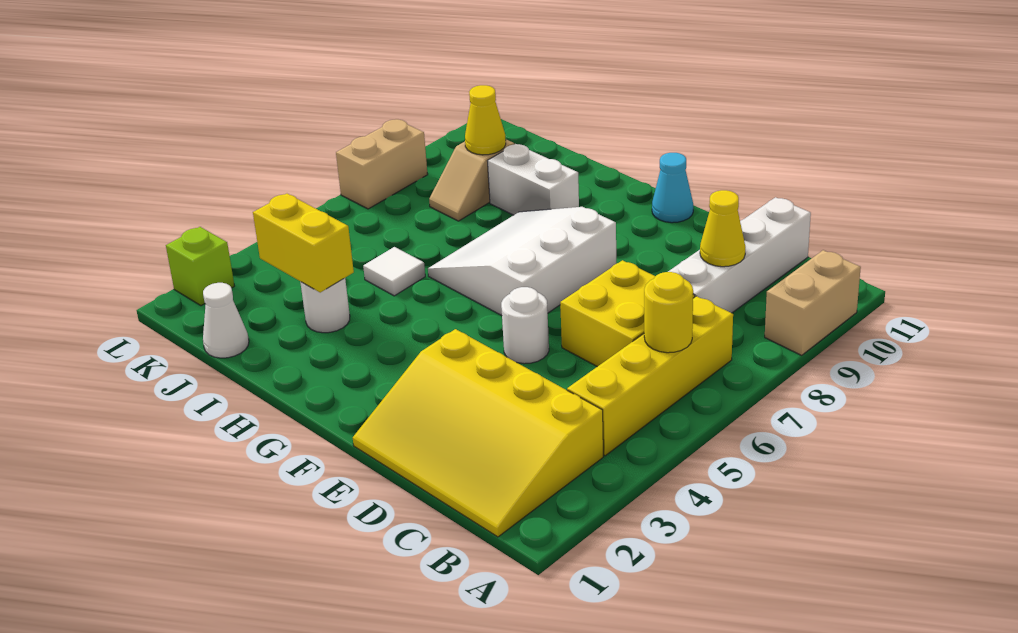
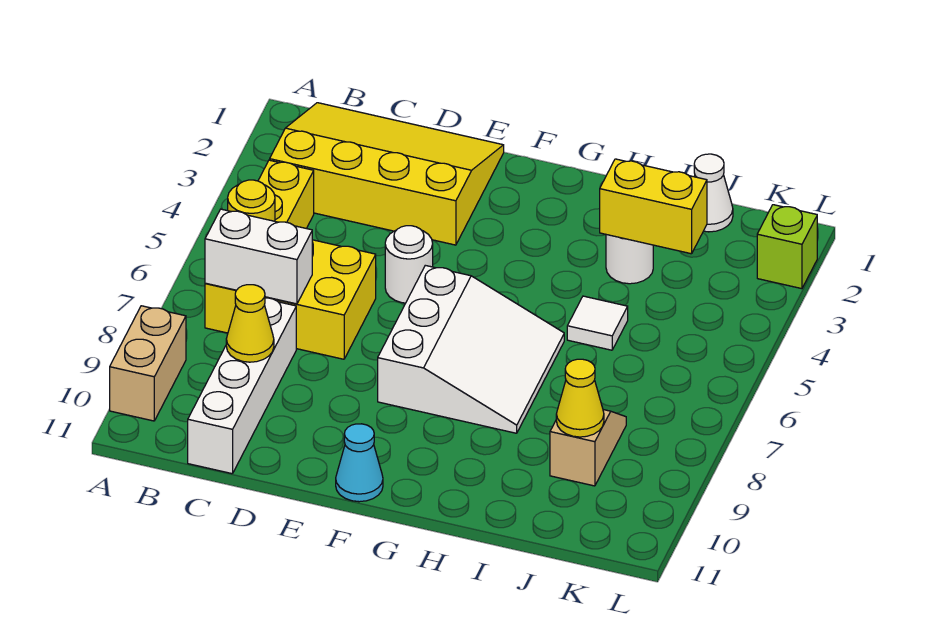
white 1x2 brick [488,144,579,215] -> white 1x2 brick moved to [205,209,312,304]
tan 1x2 brick [336,119,428,209] -> none

